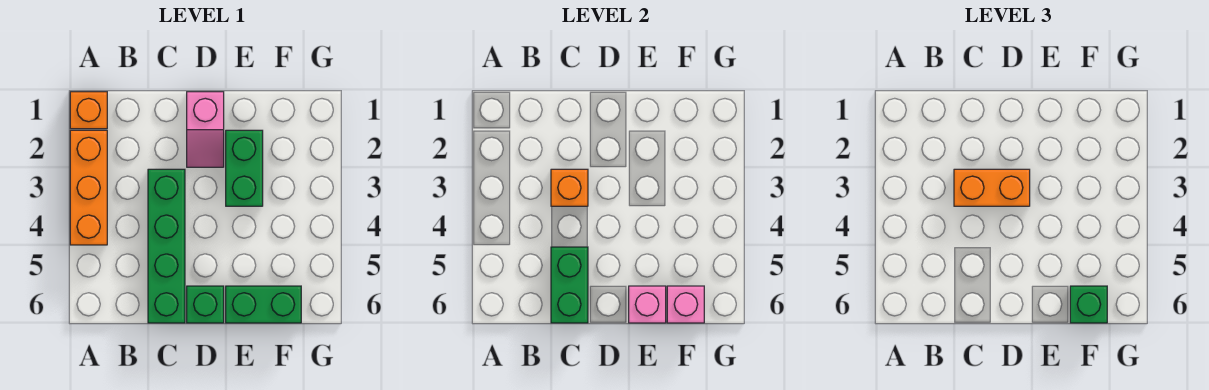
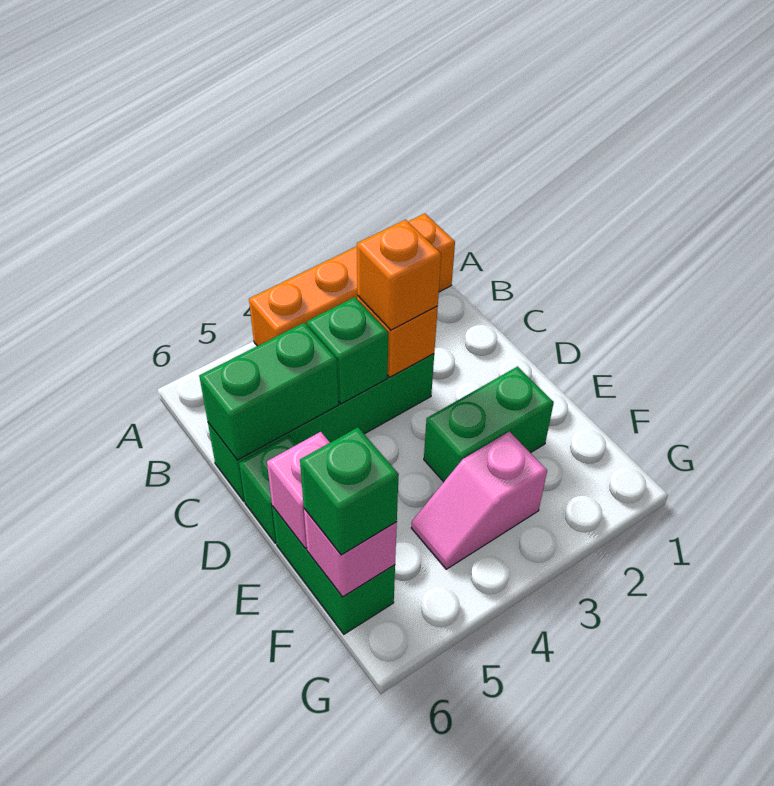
orange 1x2 brick [954,169,1030,206] -> orange 1x1 brick [357,220,441,330]
none -> green 1x1 brick [307,297,388,404]
pink 1x2 slope [187,92,224,167] -> pink 1x2 slope moved to [411,432,547,569]

